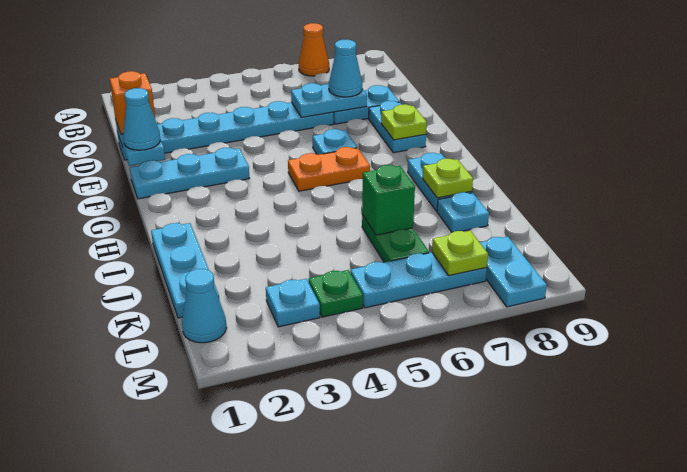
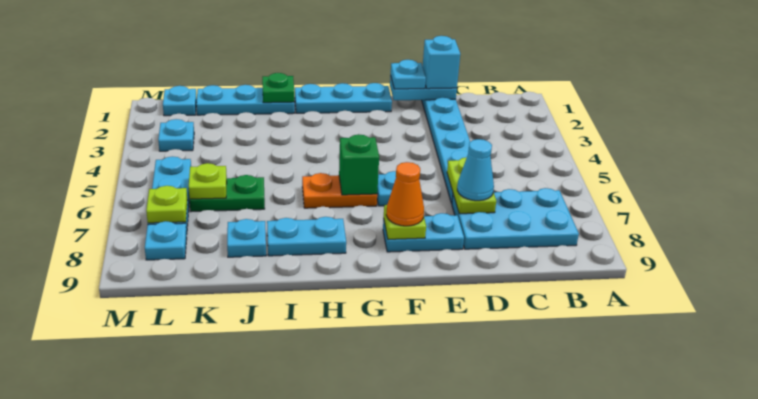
orange 1x1 cone [299,23,329,76] -> orange 1x1 cone moved to [386,162,424,226]
orange 1x1 brick [110,71,155,134] -> cyan 1x1 brick [423,36,460,89]
cyan 1x2 plate [291,83,367,117] -> lime 1x2 plate [447,157,496,214]
cyan 1x2 plate [333,85,399,124] -> cyan 2x3 plate [452,188,579,249]
cyan 1x1 cone [123,88,160,150] -> cyan 1x1 plate [391,60,426,89]
cyan 1x3 plate [130,148,249,199] -> cyan 1x3 plate turned to [294,83,392,113]
orange 1x2 plate [288,147,370,191] -> orange 1x2 plate turned to [302,173,377,208]
lime 1x1 plate [423,159,473,198] -> lime 1x1 plate moved to [189,163,227,199]
green 1x1 brick [362,165,415,235] -> green 1x1 brick moved to [339,134,379,195]
cyan 1x1 cone [182,269,227,343] -> cyan 1x1 plate [163,86,197,116]
green 1x1 plate [309,270,363,317] -> green 1x1 plate moved to [262,73,294,103]
cyan 1x2 plate [480,237,547,307] -> cyan 1x1 plate [145,221,187,260]

